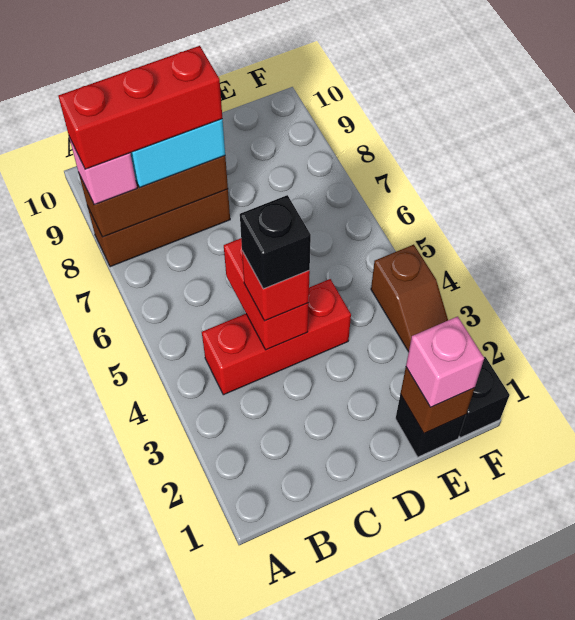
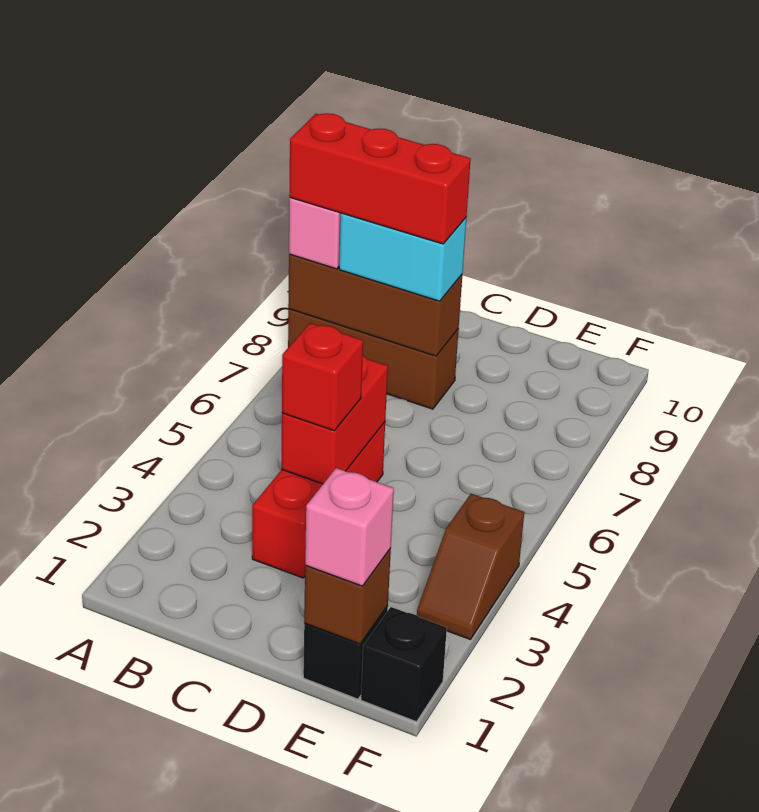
red 1x3 brick [202,279,351,395] -> red 1x3 brick turned to [252,422,385,578]
black 1x1 brick [240,195,311,289] -> none

